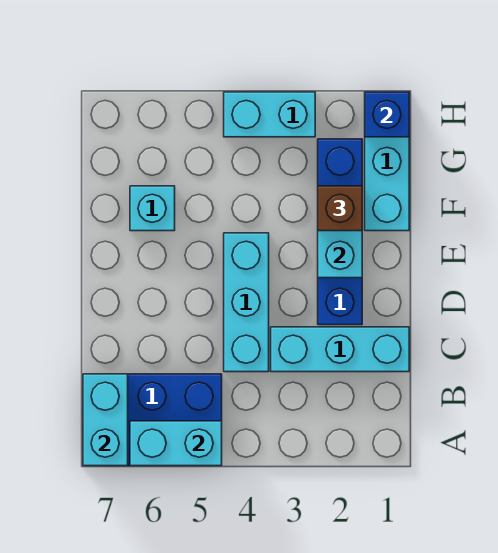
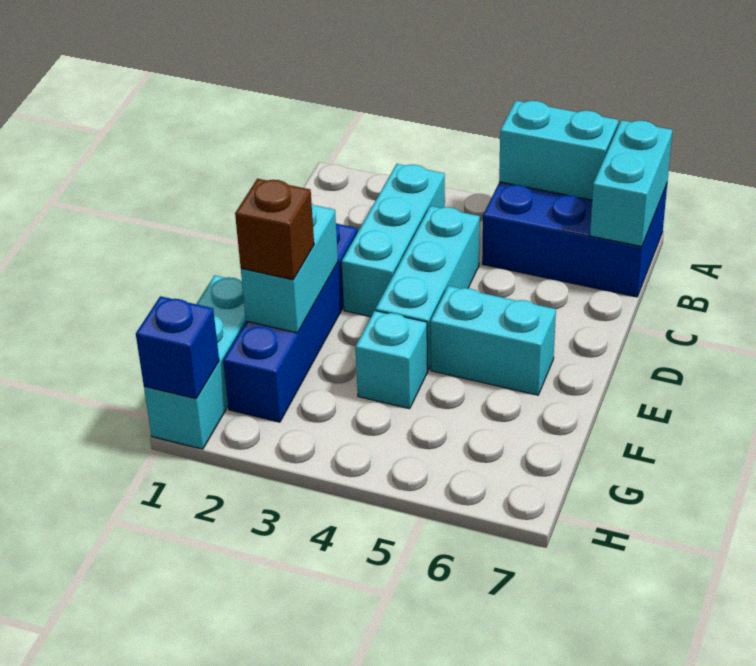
cyan 1x3 brick [271,327,409,372] -> cyan 1x3 brick turned to [341,164,445,317]
cyan 1x1 brick [130,186,175,231] -> cyan 1x1 brick moved to [355,311,428,409]
cyan 1x2 brick [224,92,315,137] -> cyan 1x2 brick moved to [431,286,556,395]

